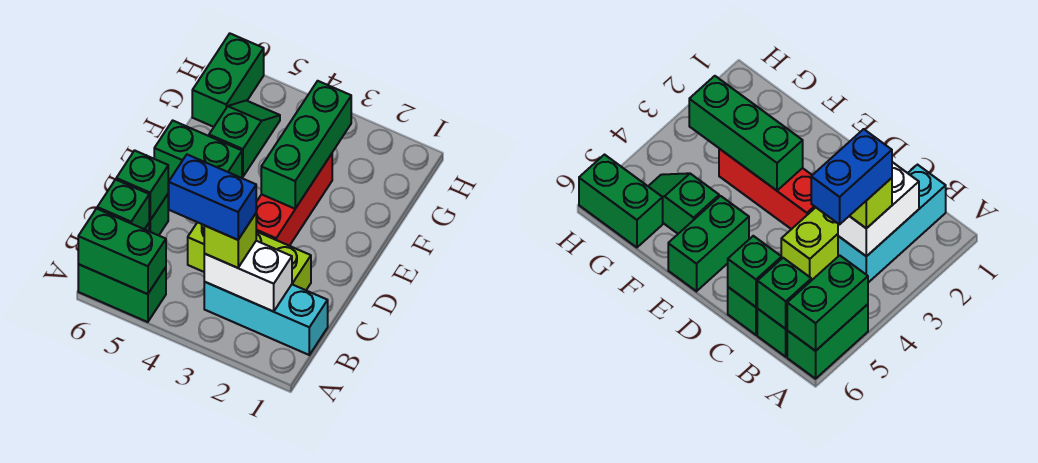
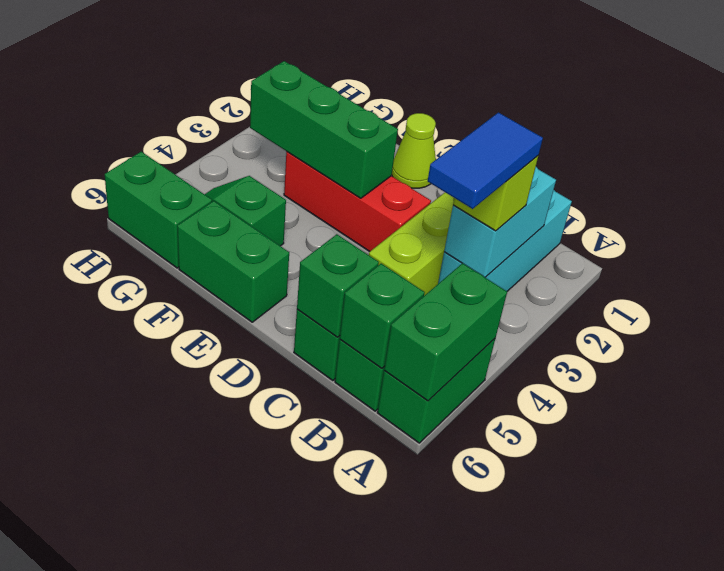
white 1x2 brick [204,241,292,312] -> cyan 1x2 brick [444,167,556,277]
blue 1x2 brick [168,155,256,240] -> blue 1x2 tile [428,112,543,209]
none -> lime 1x1 cone [392,113,436,188]
green 1x2 brick [154,121,242,182] -> green 1x2 brick turned to [177,201,289,322]

